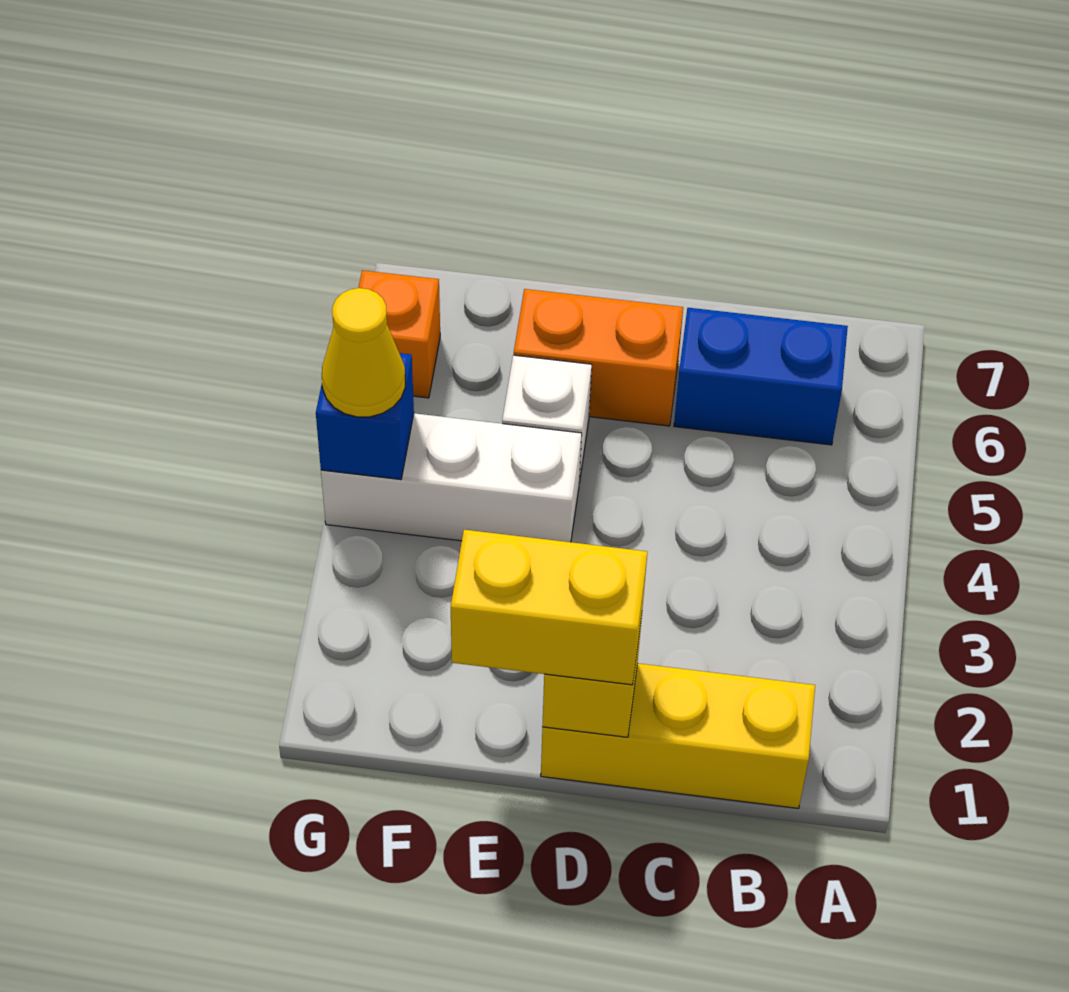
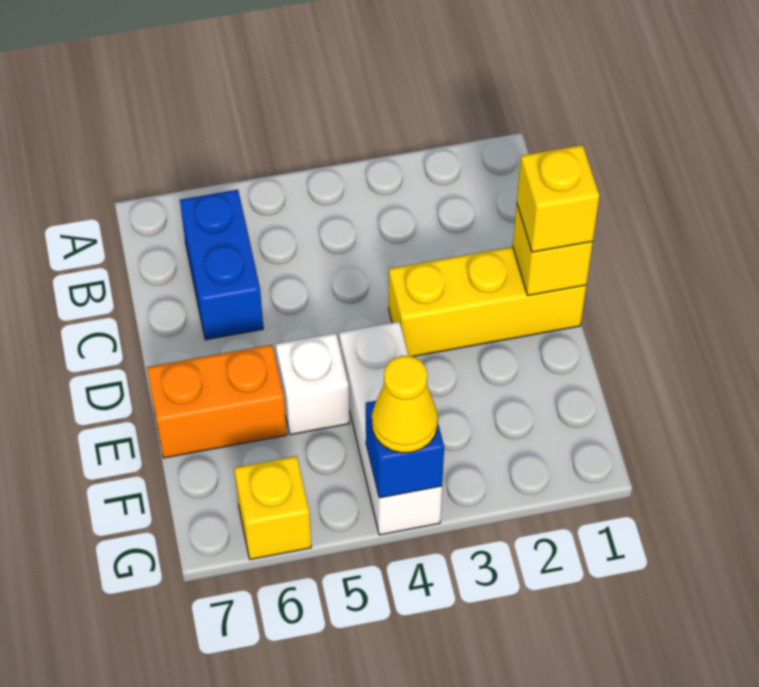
yellow 1x3 brick [541,663,815,808] -> yellow 1x3 brick turned to [389,247,586,357]
yellow 1x2 brick [451,530,647,685] -> yellow 1x1 brick [517,145,599,252]
orange 1x2 brick [514,289,683,426] -> orange 1x2 brick turned to [147,345,287,458]
orange 1x1 brick [358,270,440,398] -> yellow 1x1 brick [234,456,311,560]

